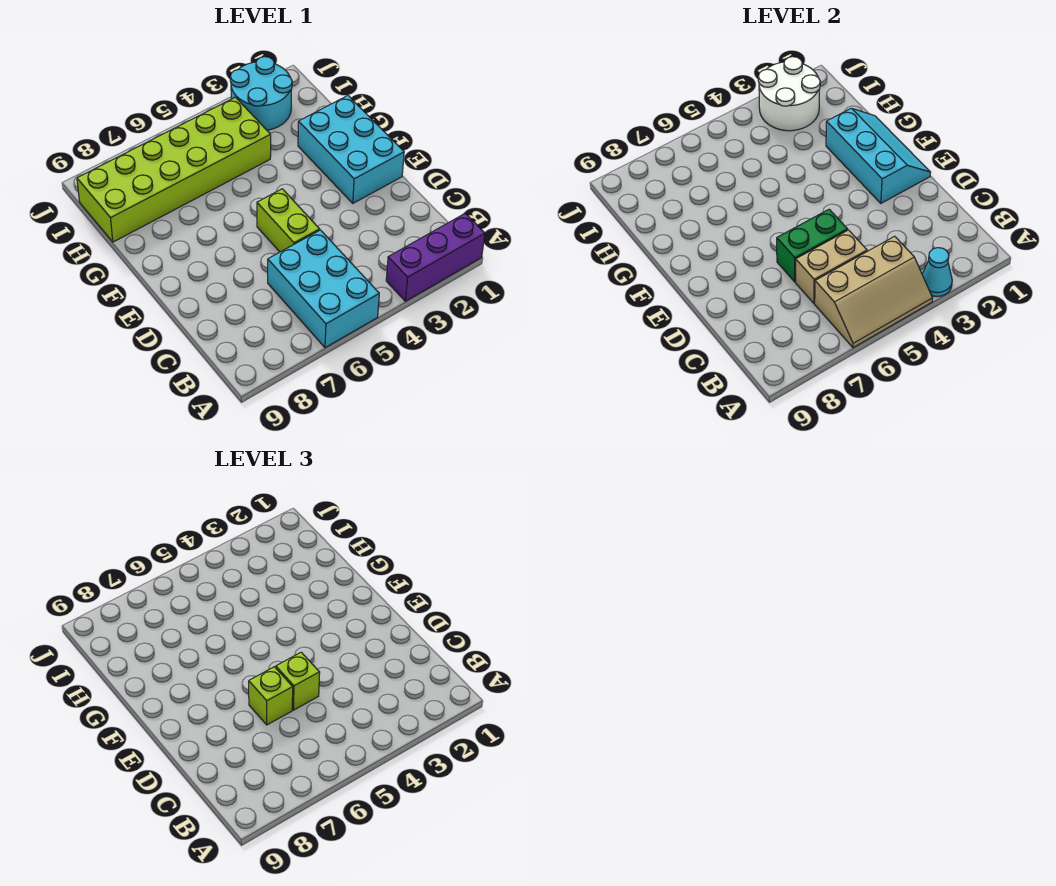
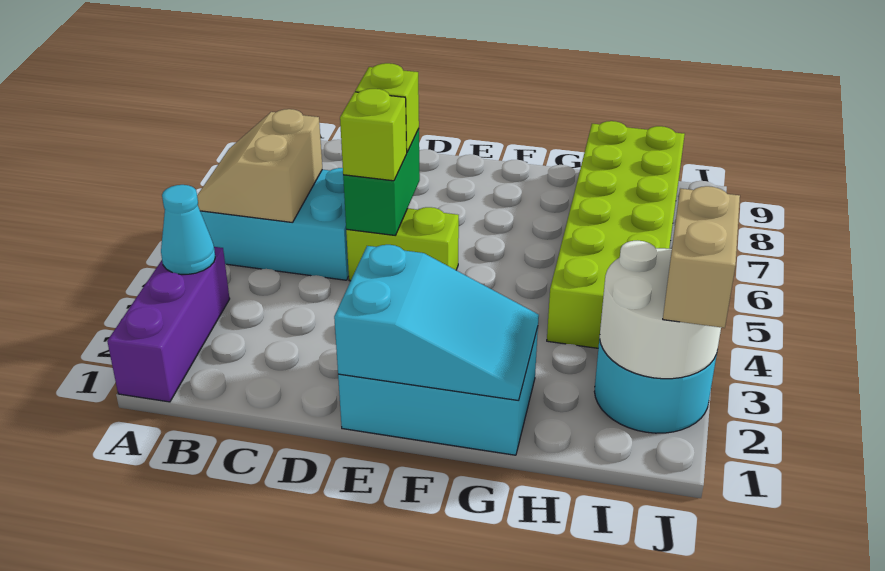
tan 2x3 slope [815,236,932,348] -> tan 2x2 slope [197,109,322,223]
tan 1x2 brick [796,230,867,303] -> tan 1x2 brick moved to [663,186,740,328]
cyan 2x3 slope [826,108,931,203] -> cyan 2x3 slope turned to [334,245,539,401]

